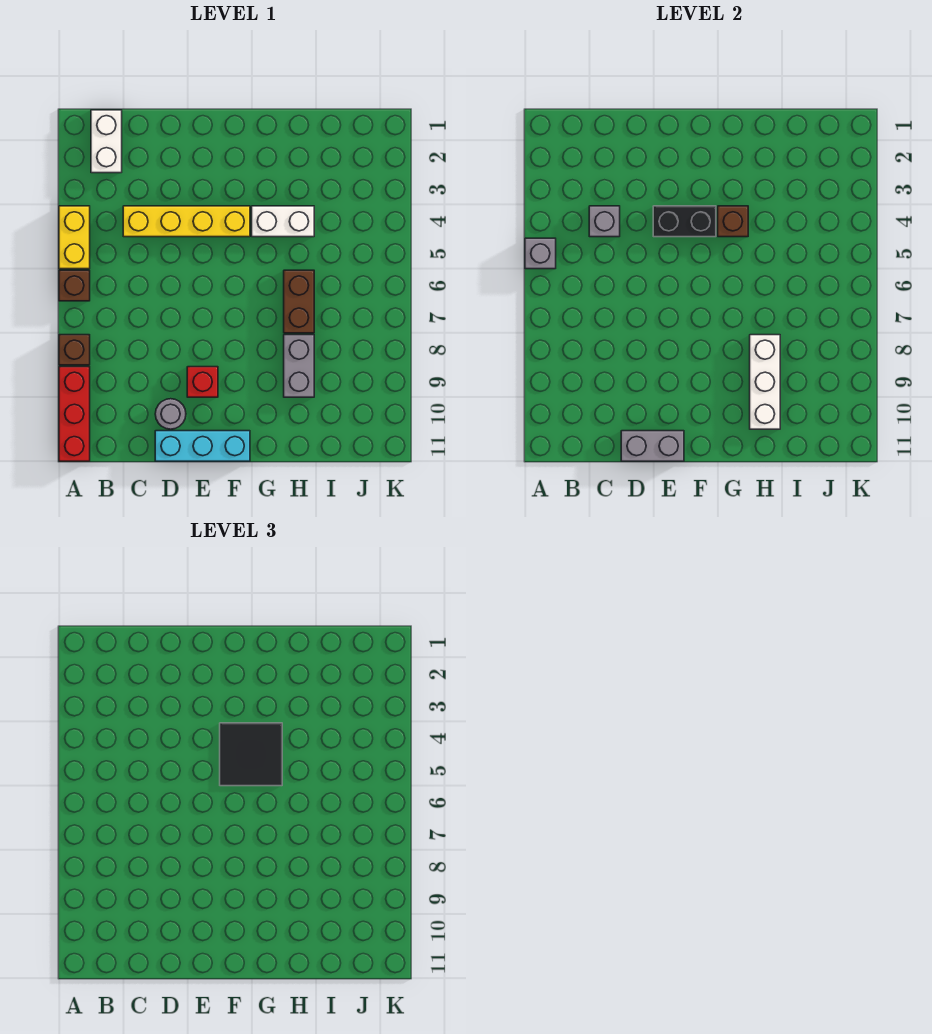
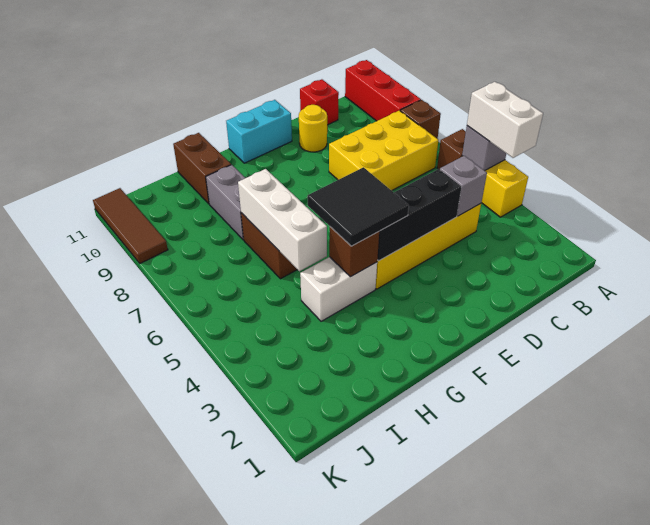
white 1x2 brick [91,110,122,173] -> white 1x2 brick moved to [467,82,543,158]
none -> yellow 2x3 brick [329,111,438,191]
grey 1x1 round brick [155,399,186,429] -> yellow 1x1 round brick [299,105,327,152]
cyan 1x3 brick [155,431,250,461] -> cyan 1x2 brick [226,100,292,163]
grey 1x2 brick [621,431,684,461] -> none
black 1x2 brick [653,206,716,237] -> black 1x3 brick [377,169,461,261]
red 1x1 brick [187,367,218,397] -> red 1x1 brick moved to [300,79,339,125]
white 1x3 brick [750,335,780,429] -> white 1x3 brick moved to [238,169,327,271]
none -> brown 1x2 brick [173,133,231,204]
none -> brown 1x3 tile [93,188,168,263]

